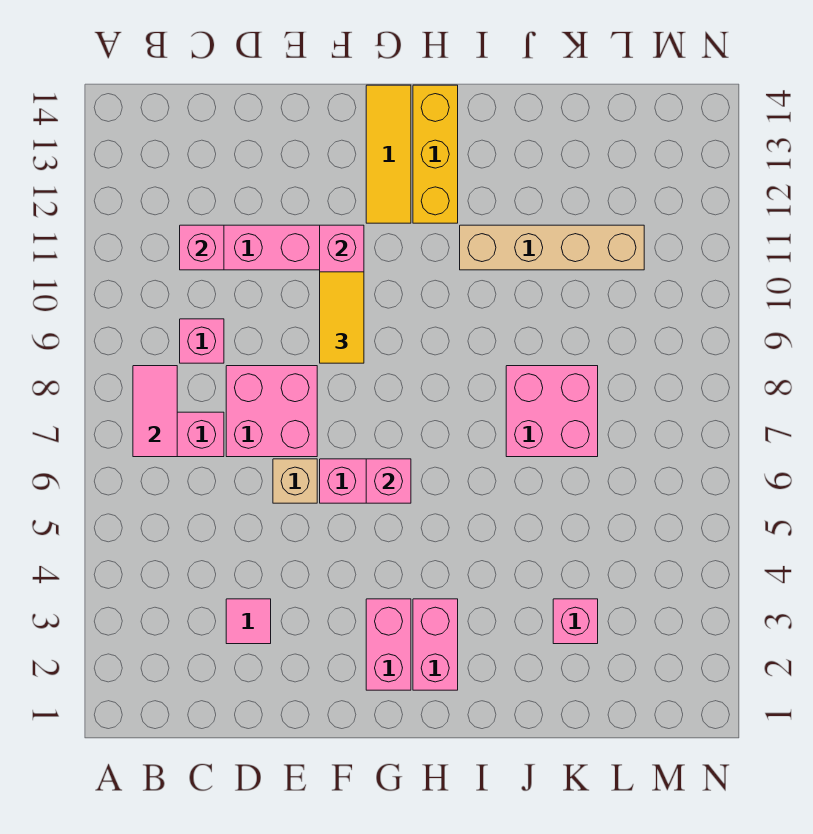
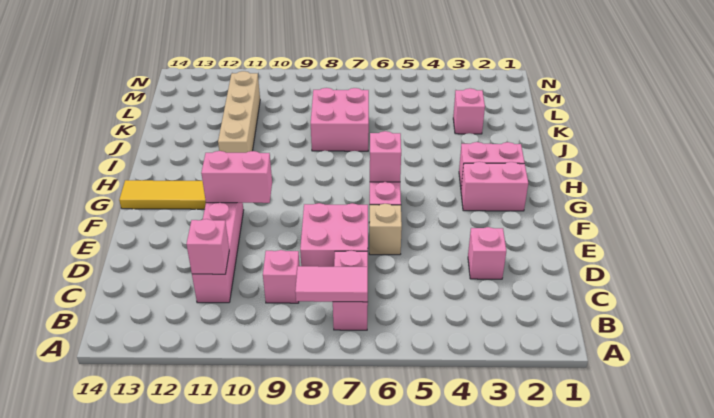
pink 1x1 tile [226,599,271,644] -> pink 1x1 brick [468,227,506,279]
yellow 1x2 tile [320,272,364,363] -> none
yellow 1x3 brick [413,85,458,223] -> none

